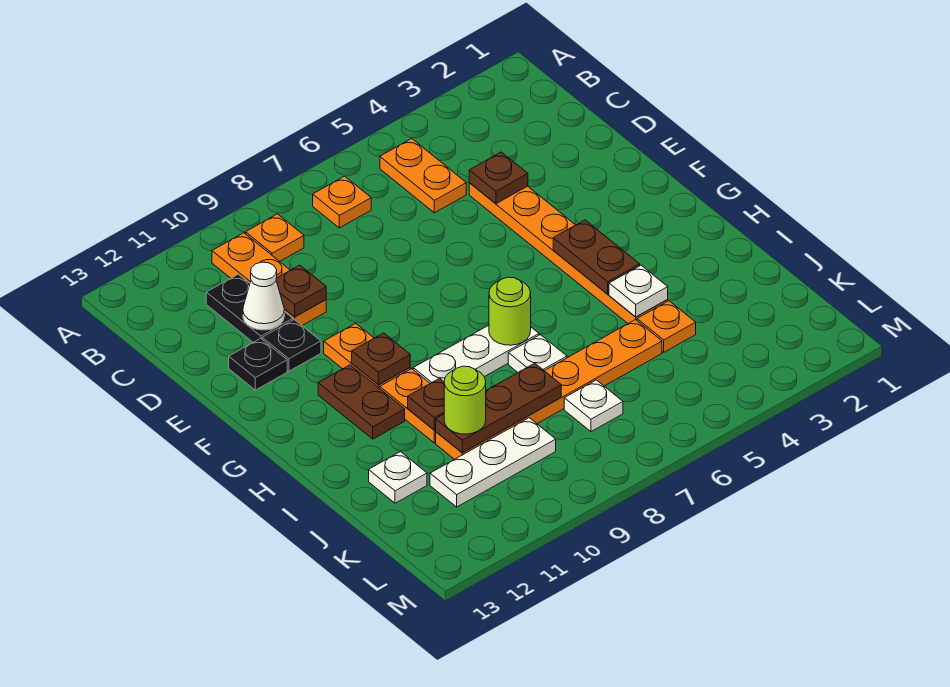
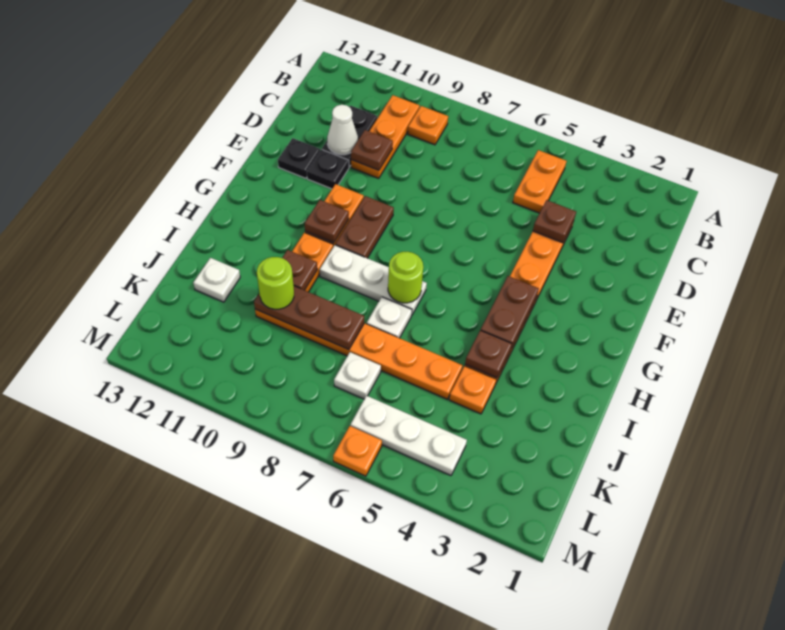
orange 1x1 plate [313,176,371,228] -> orange 1x1 plate moved to [333,426,382,476]
brown 1x2 plate [318,365,405,439] -> brown 1x2 plate moved to [335,196,394,258]
white 1x1 plate [609,265,668,317] -> brown 1x1 plate [465,330,512,378]
white 1x3 plate [430,418,556,507] -> white 1x3 plate moved to [350,396,467,476]

